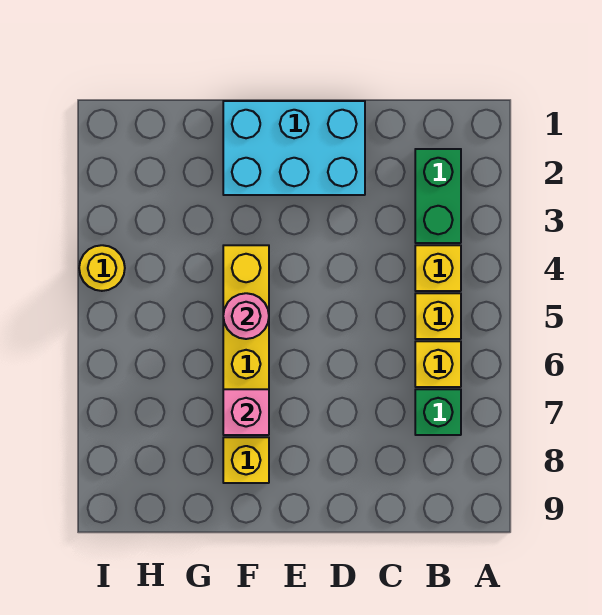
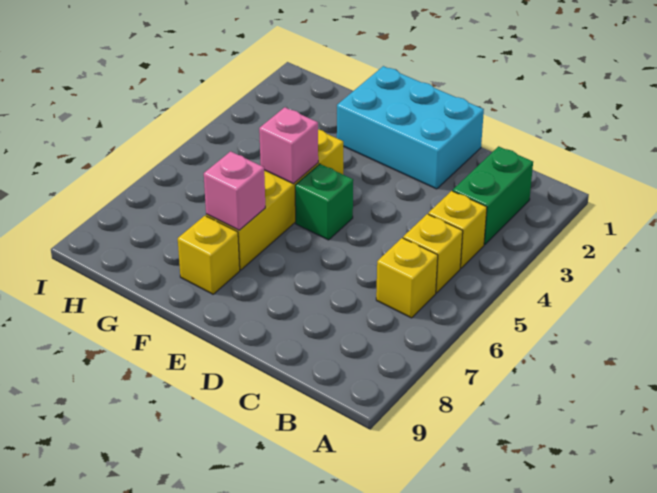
green 1x1 brick [415,389,461,435] -> green 1x1 brick moved to [295,164,353,240]
pink 1x1 round brick [223,293,269,339] -> pink 1x1 brick [259,107,318,184]
yellow 1x1 round brick [79,245,125,291] -> none

